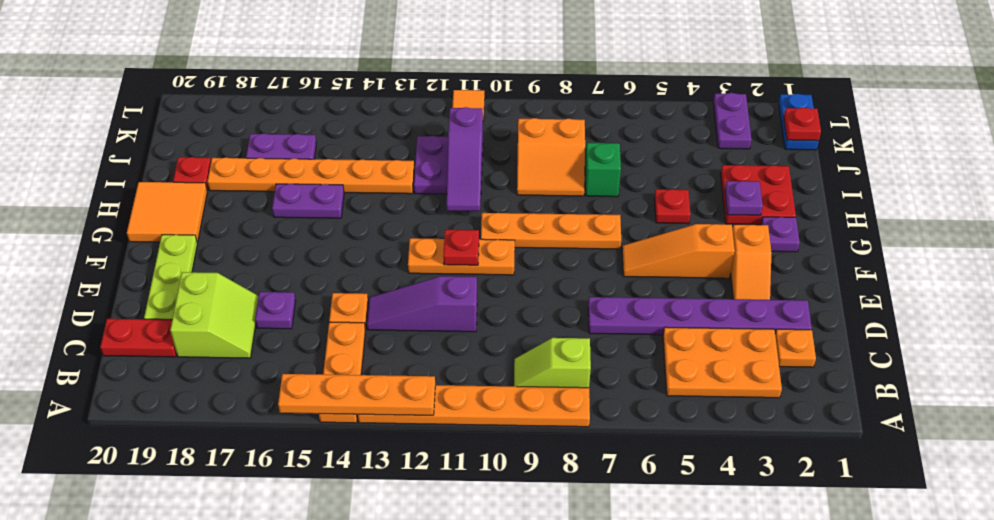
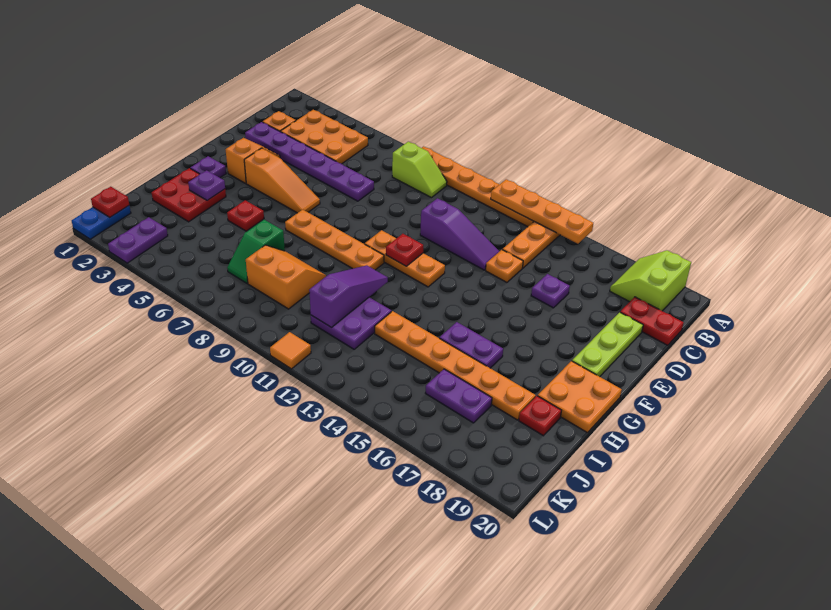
lime 2x2 slope [170,272,259,358] -> lime 2x2 slope moved to [610,250,691,311]
orange 2x2 tile [127,182,207,243] -> orange 2x2 plate [538,361,622,433]

